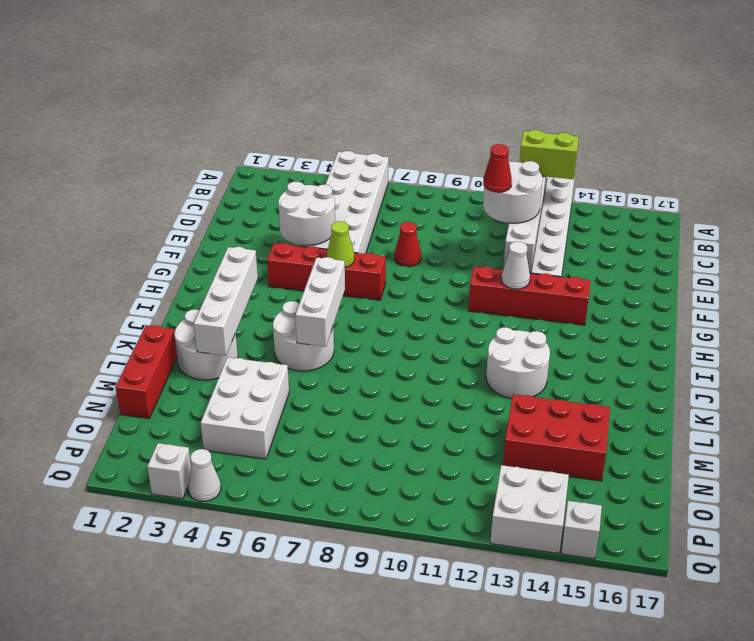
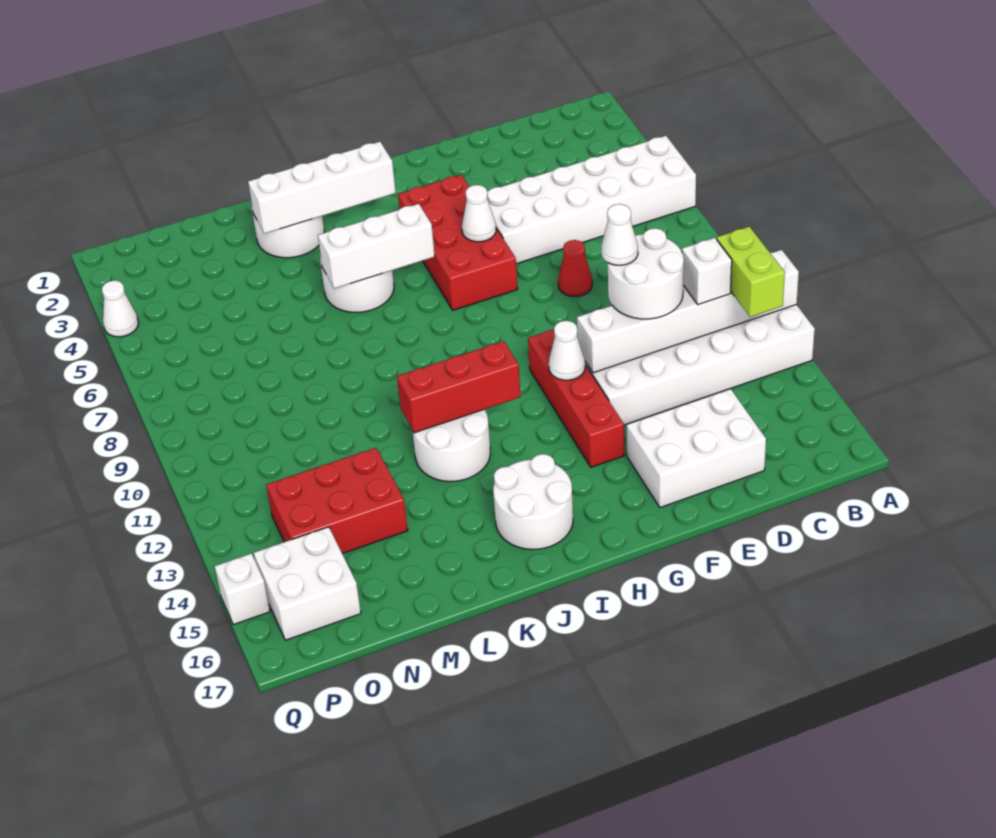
white 2x2 round brick [278,182,335,246] -> white 2x2 round brick moved to [493,454,573,550]
red 1x1 cone [483,144,512,192] -> white 1x1 cone [601,204,638,265]
red 1x4 brick [267,243,386,300] -> red 2x4 brick [398,175,518,310]
lime 1x1 cone [327,221,354,267] -> white 1x1 cone [462,185,496,242]
red 1x3 brick [116,325,177,419] -> red 1x3 brick moved to [397,341,521,433]
white 2x3 brick [201,357,289,459] -> white 2x3 brick moved to [627,389,766,508]
red 2x3 brick [503,394,610,481] -> red 2x3 brick turned to [266,448,408,554]
white 2x2 brick [490,465,569,554] -> white 2x2 brick moved to [254,527,361,640]
white 1x1 brick [147,443,191,499] -> white 1x1 brick moved to [682,238,732,305]

